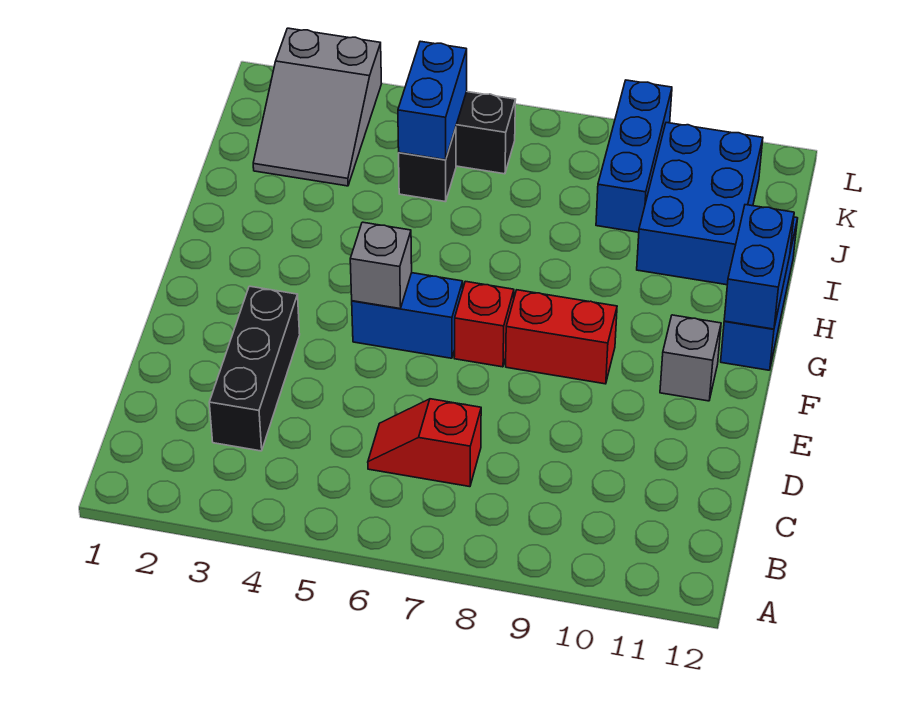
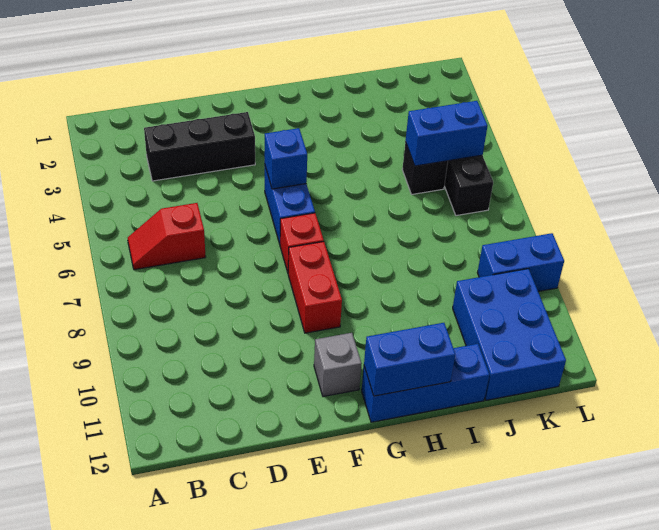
red 1x2 slope [368,399,481,487] -> red 1x2 slope turned to [128,203,206,270]
grey 1x1 brick [350,222,412,309] -> blue 1x1 brick [265,128,307,189]
blue 2x3 brick [637,123,763,285] -> blue 2x3 brick turned to [453,269,566,400]
grey 2x3 slope [253,28,382,186] -> none
blue 1x3 brick [596,80,672,232] -> blue 1x2 brick [477,233,564,291]

